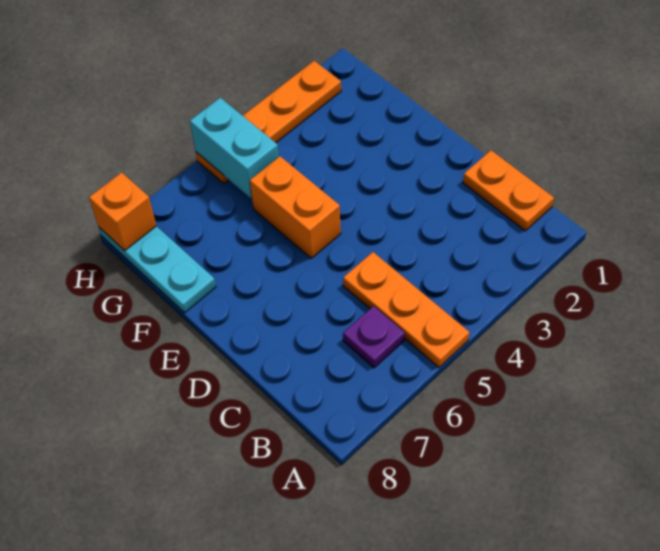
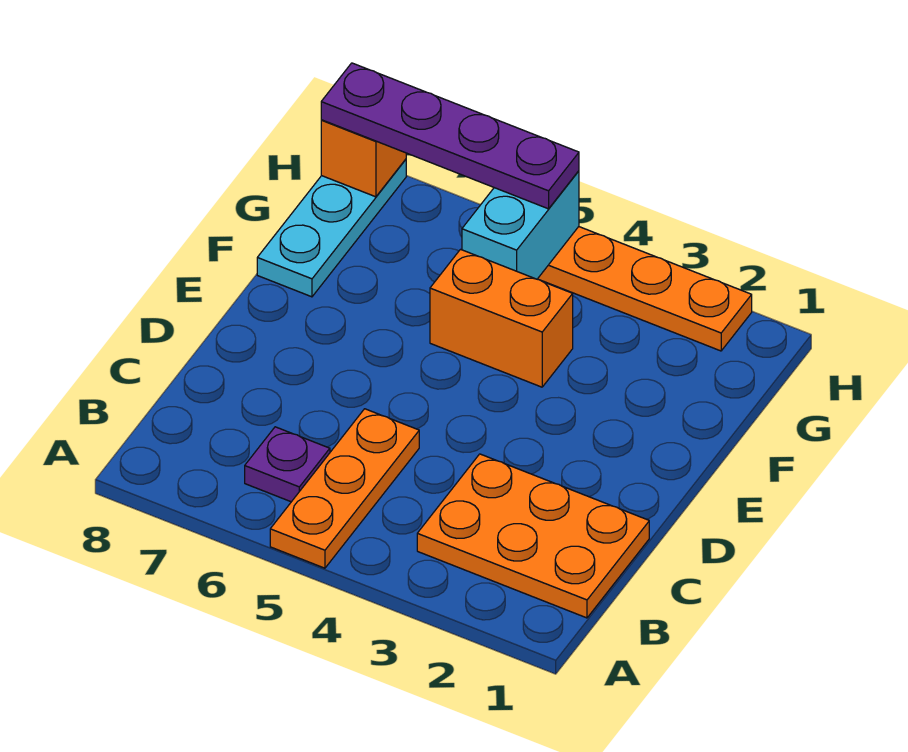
orange 1x2 plate [463,150,554,231] -> orange 2x3 plate [417,454,649,618]
orange 1x2 brick [250,156,341,258] -> orange 1x2 brick turned to [430,249,573,387]
none -> purple 1x4 plate [321,63,579,209]

